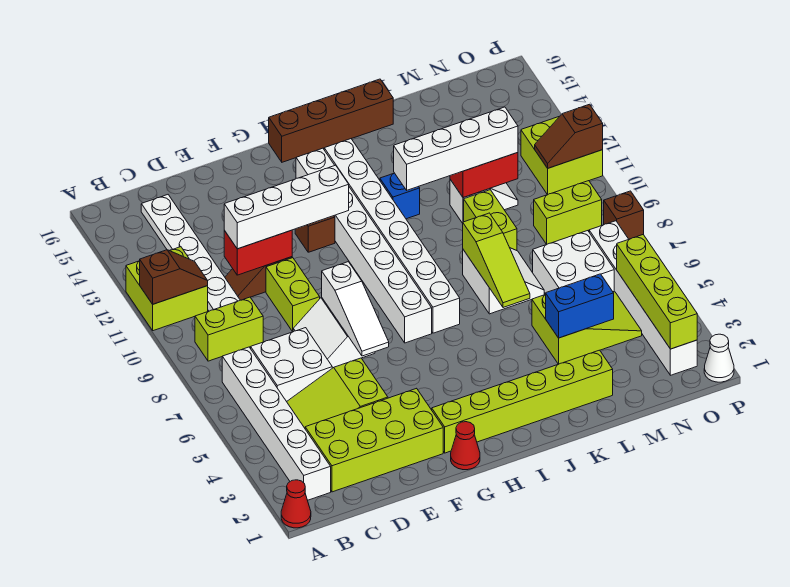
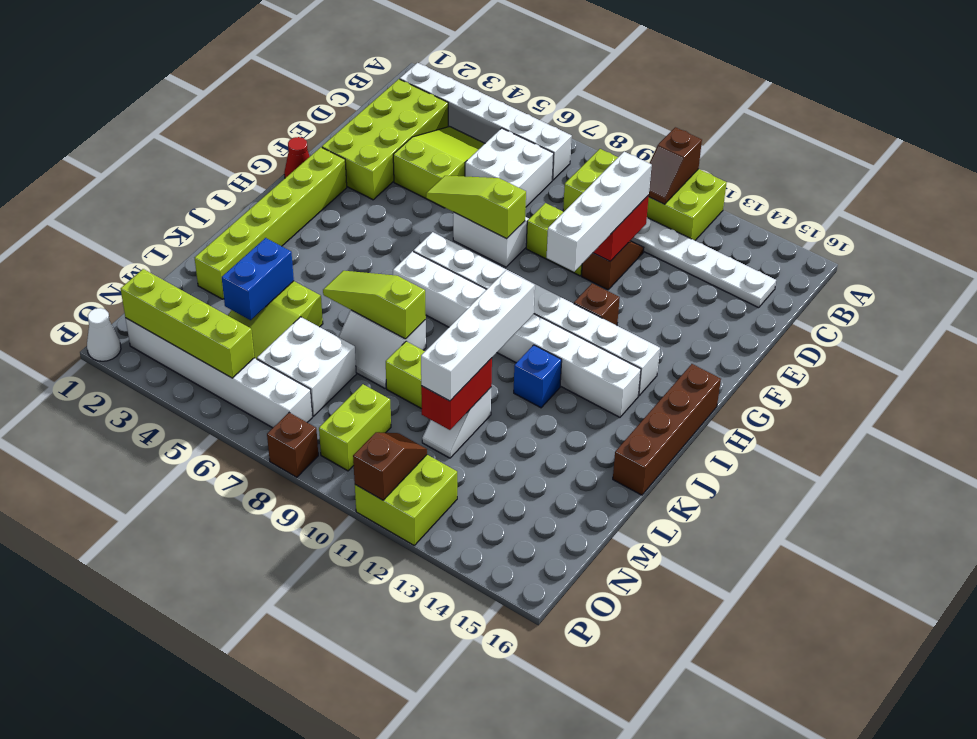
red 1x1 cone [281,480,311,528] -> none
white 1x3 slope [322,262,389,356] -> lime 1x3 slope [426,176,526,239]

